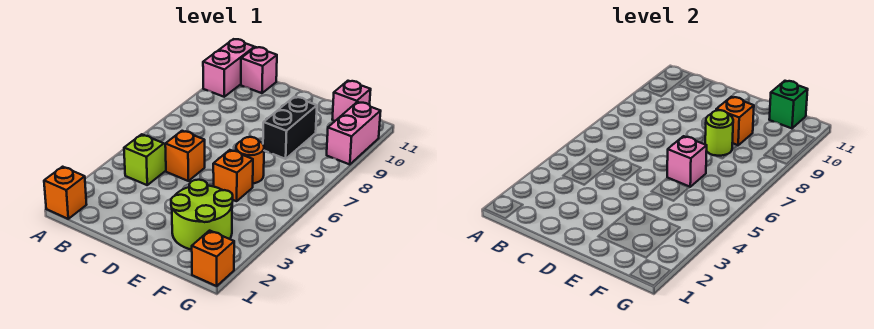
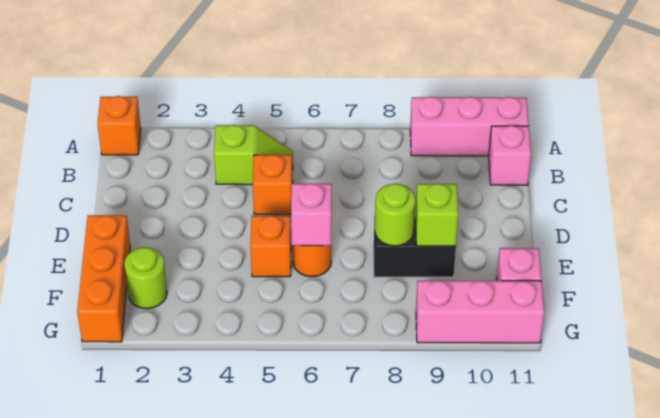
pink 1x2 brick [203,39,255,97] -> pink 1x3 brick [410,97,529,156]
lime 2x2 round brick [171,180,233,250] -> lime 1x1 round brick [124,247,167,309]
orange 1x1 brick [716,97,754,145] -> lime 1x1 brick [416,184,458,246]
green 1x1 brick [769,81,808,128] -> none
orange 1x1 brick [192,231,234,286] -> orange 1x3 brick [77,215,130,342]
pink 1x2 brick [327,102,381,165] -> pink 1x3 brick [416,281,544,343]

